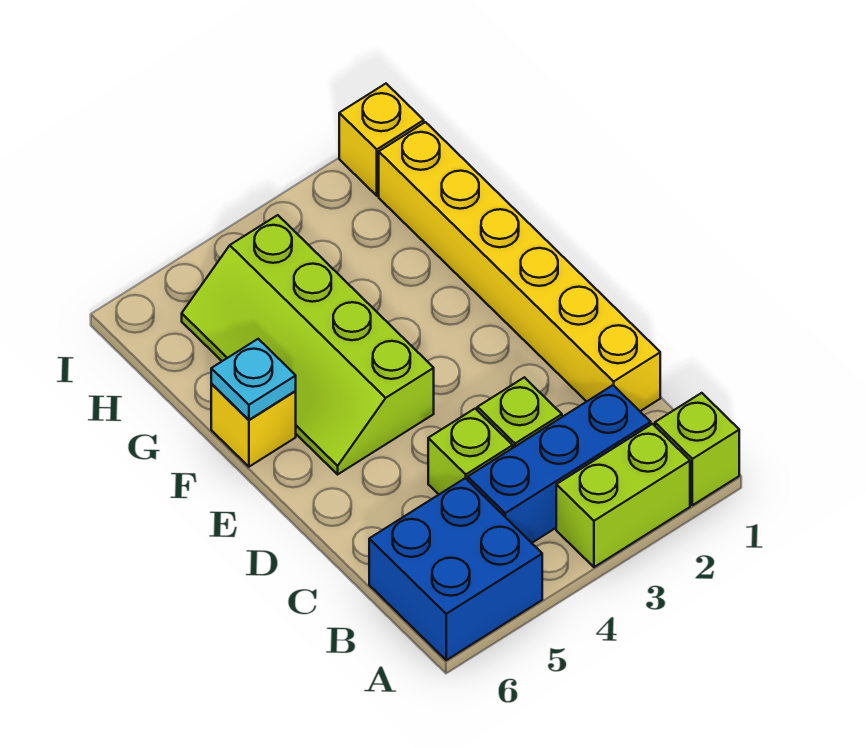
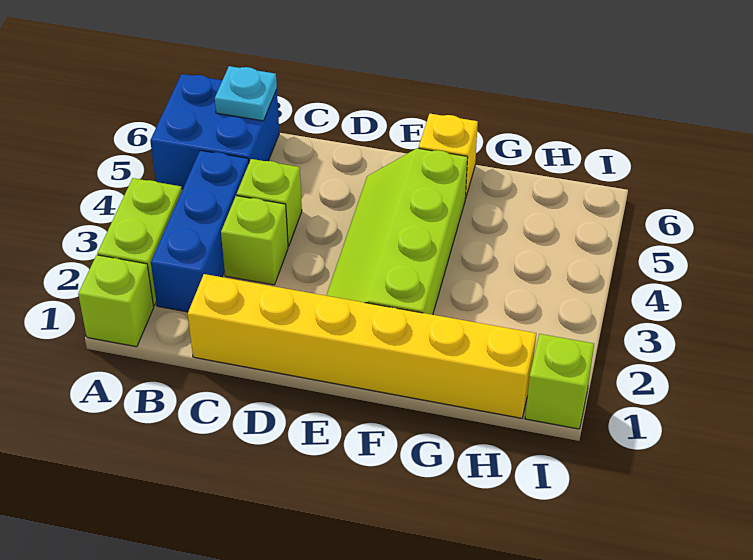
lime 2x4 slope [182,215,434,474] -> lime 2x4 slope turned to [326,148,468,315]
cyan 1x1 plate [211,339,296,420] -> cyan 1x1 plate moved to [215,66,277,121]
yellow 1x1 brick [339,84,424,196] -> lime 1x1 brick [525,334,594,429]

